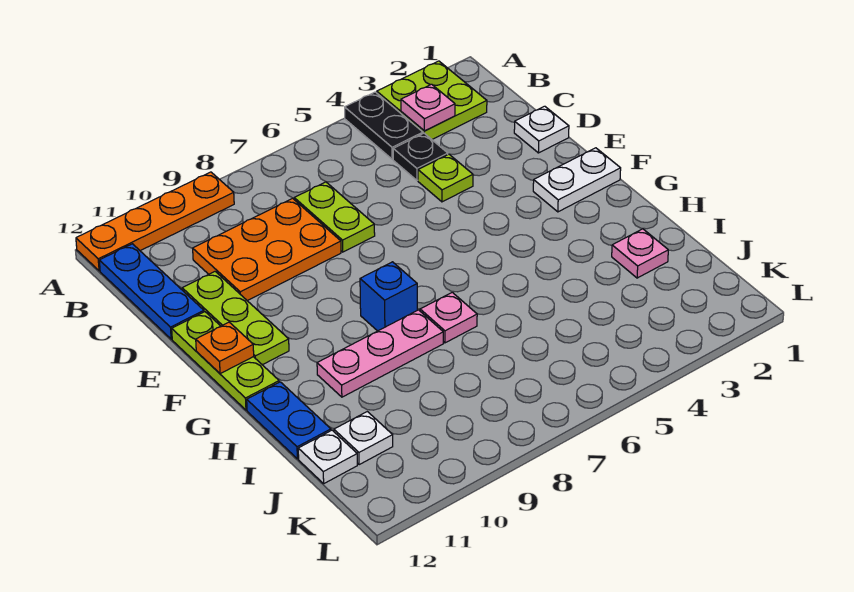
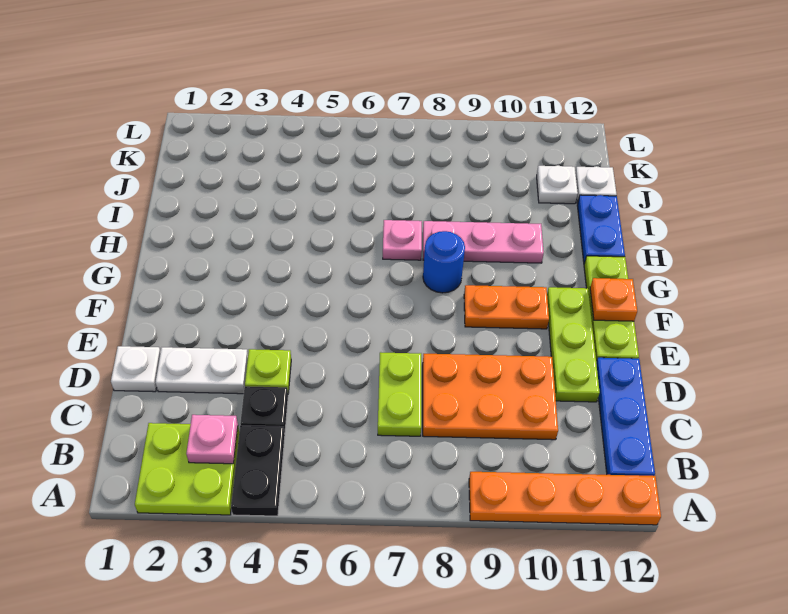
white 1x2 plate [533,148,621,212] -> white 1x2 plate moved to [156,347,248,394]
none -> orange 1x2 plate [464,285,549,329]
blue 1x1 brick [360,262,417,331] -> blue 1x1 round brick [423,231,465,293]
pink 1x1 plate [612,229,668,278] -> none

